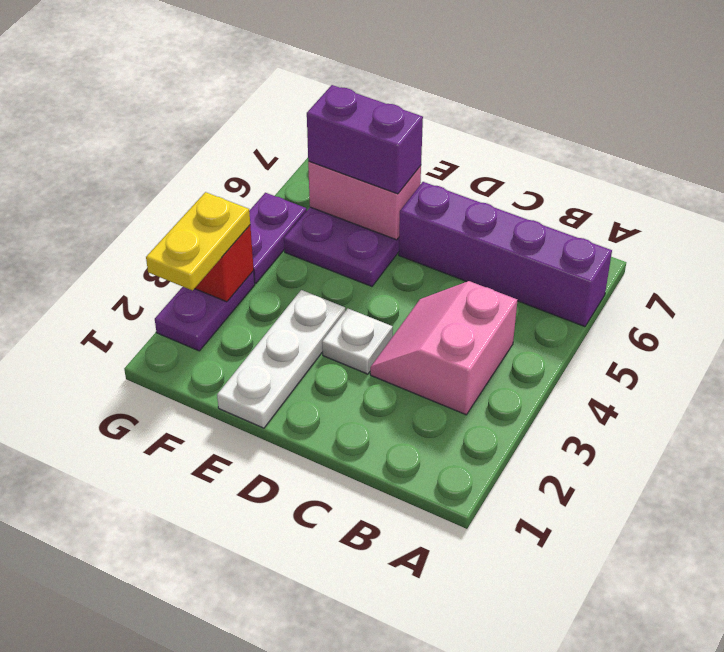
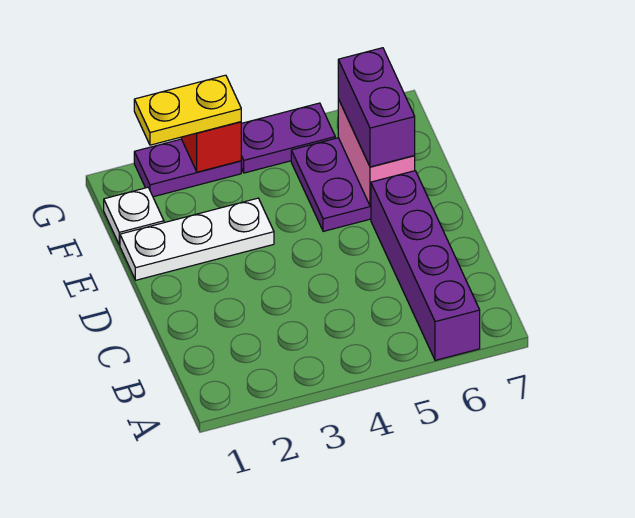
pink 2x2 slope [370,281,518,415] -> none
white 1x1 plate [322,309,393,374] -> white 1x1 plate moved to [104,187,164,245]

